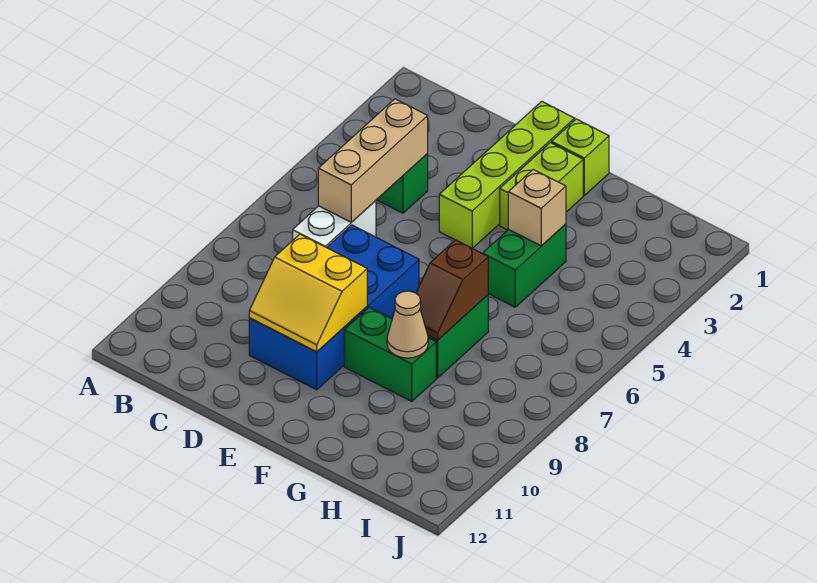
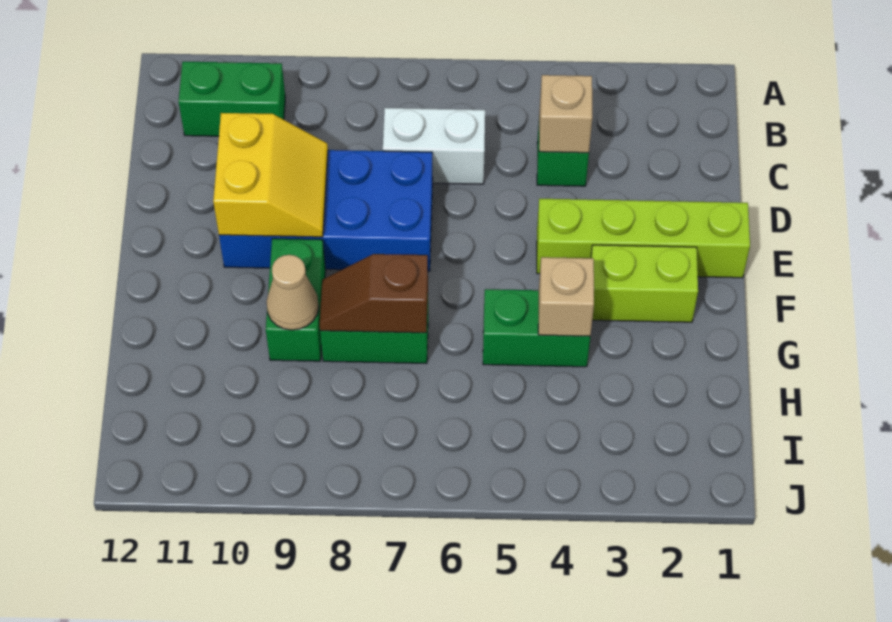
none -> green 1x2 brick [179,62,285,136]
tan 1x3 brick [318,99,428,222] -> tan 1x1 brick [539,75,592,153]
yellow 2x2 slope [249,234,367,352] -> yellow 2x2 slope turned to [213,113,328,237]
lime 1x1 brick [552,119,609,195] -> none

